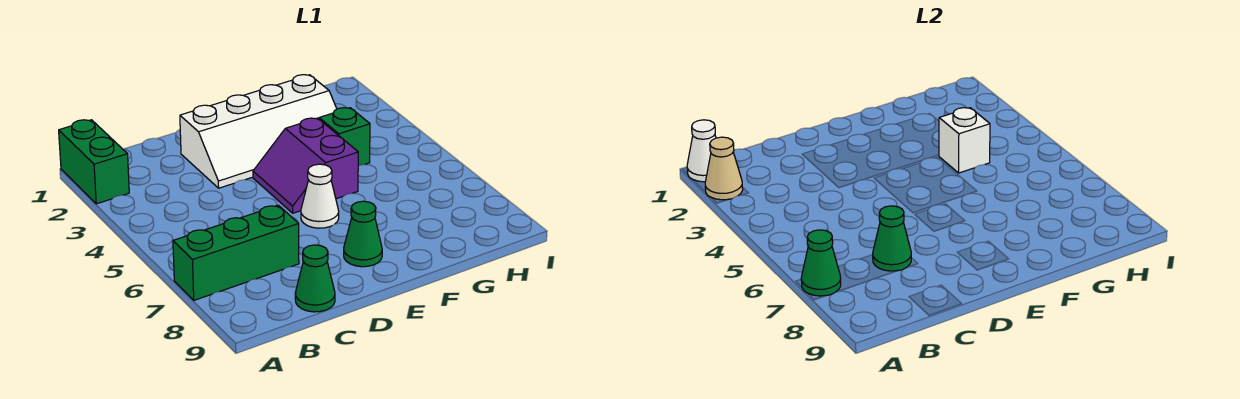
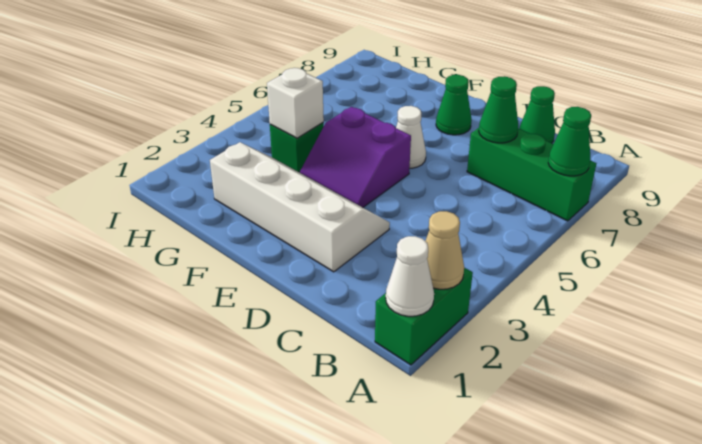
purple 2x2 slope [253,118,358,213] -> purple 2x2 slope turned to [300,107,411,207]

